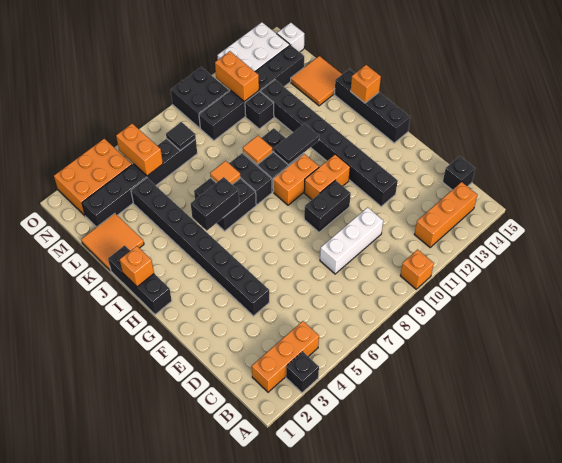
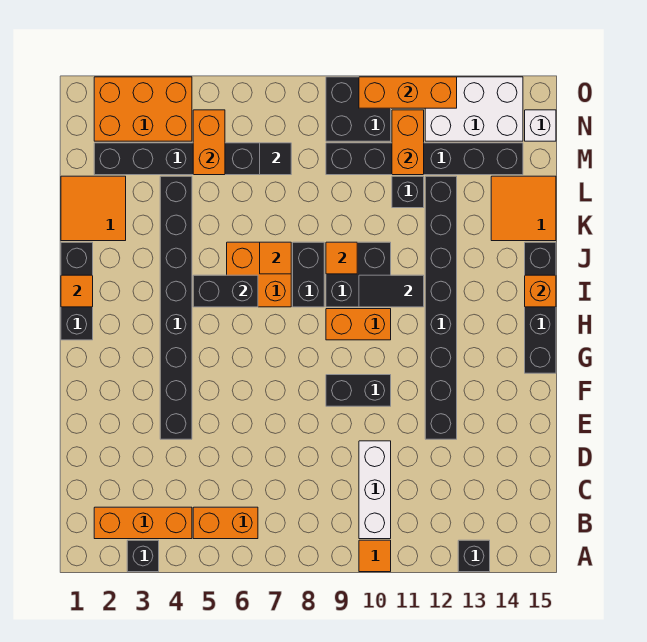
orange 1x1 brick [400,250,434,289] -> orange 1x1 tile [359,540,391,572]
orange 1x3 brick [414,182,477,247] -> orange 1x3 brick moved to [359,77,457,108]
black 1x1 brick [443,156,475,190] -> black 1x1 brick moved to [458,540,490,572]
white 1x3 brick [320,207,383,274] -> white 1x3 brick turned to [359,441,391,539]
orange 1x2 brick [304,154,350,199] -> orange 1x2 brick moved to [193,507,258,539]
orange 1x1 brick [120,246,154,287] -> orange 1x1 tile [61,275,93,307]
black 2x2 brick [194,178,256,231] -> orange 2x2 brick [227,242,291,307]

